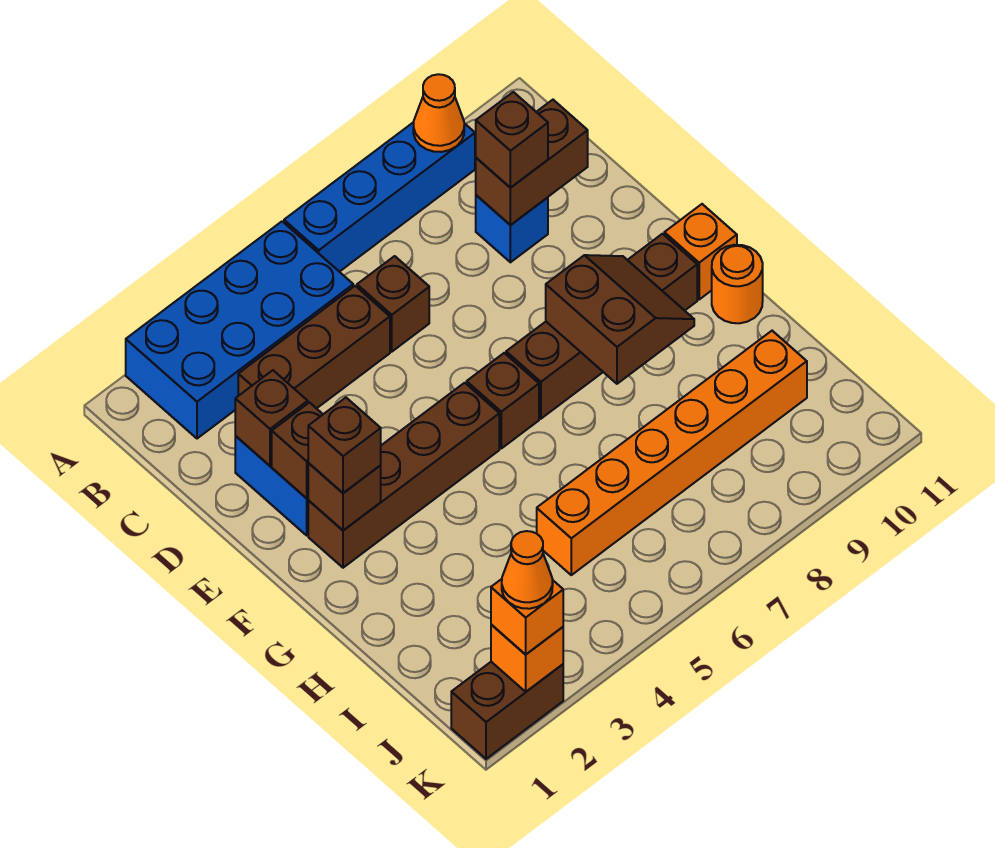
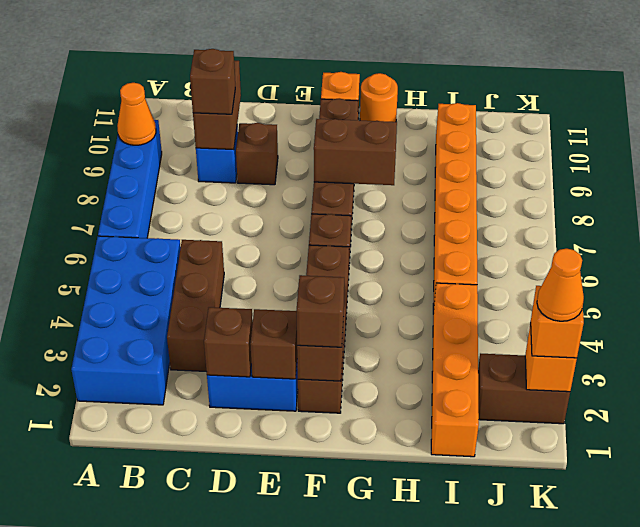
brown 1x1 brick [357,256,429,352] -> brown 1x1 brick moved to [236,123,278,185]
none -> orange 1x4 brick [431,283,479,457]
brown 1x2 brick [451,662,563,759] -> brown 1x2 brick turned to [478,353,570,424]

